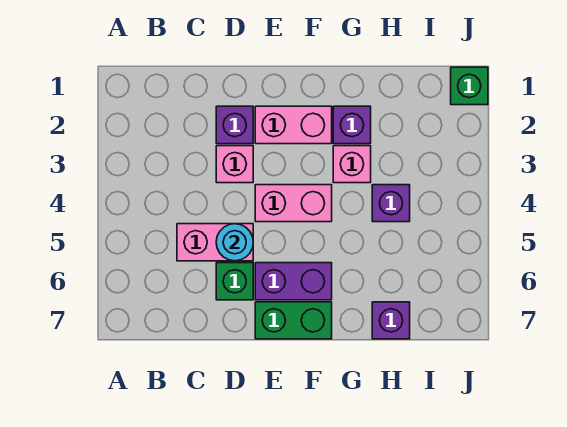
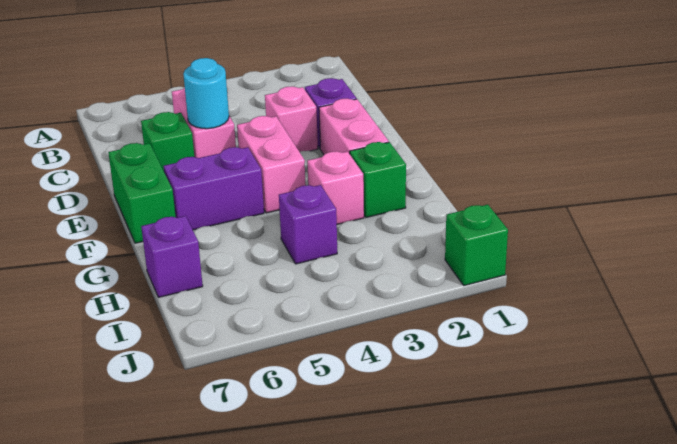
purple 1x2 brick [255,263,332,300] -> purple 1x2 brick turned to [163,147,264,230]
purple 1x1 brick [333,106,371,144] -> green 1x1 brick [350,142,406,217]

